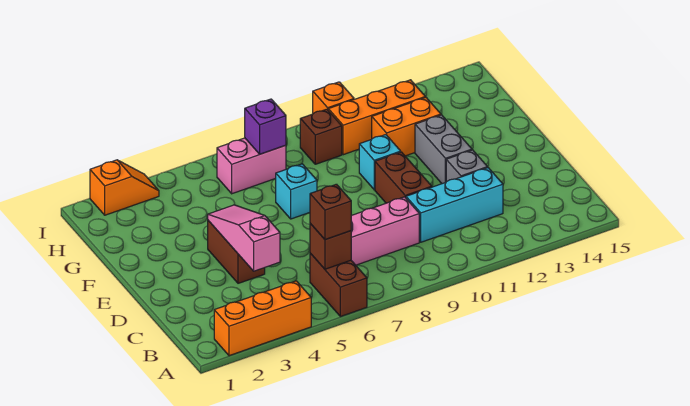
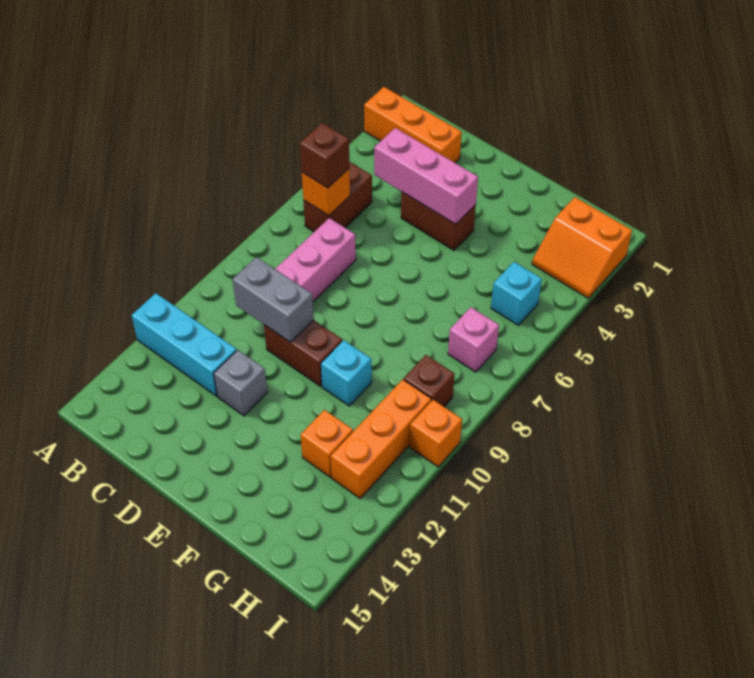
orange 1x3 brick [214,281,311,356] -> orange 1x3 brick turned to [364,87,462,163]
brown 1x2 brick [310,253,367,317] -> brown 1x2 brick turned to [303,162,372,232]
brown 1x1 brick [310,224,351,269] -> orange 1x1 brick [302,168,350,216]
pink 1x3 slope [208,205,280,271] -> pink 1x3 brick [374,128,478,224]
cyan 1x3 brick [406,168,503,242] -> cyan 1x3 brick turned to [132,293,237,396]
grey 1x2 brick [415,115,472,184] -> grey 1x2 brick moved to [232,257,314,342]
cyan 1x1 brick [276,164,317,219] -> cyan 1x1 brick moved to [491,262,542,325]
orange 1x2 brick [372,97,441,156] -> orange 1x1 brick [301,410,353,477]
pink 1x2 brick [217,138,286,194] -> pink 1x1 brick [448,307,499,372]
purple 1x1 brick [245,99,286,154] -> none
orange 1x2 slope [90,160,159,215] -> orange 2x2 slope [532,197,632,298]

